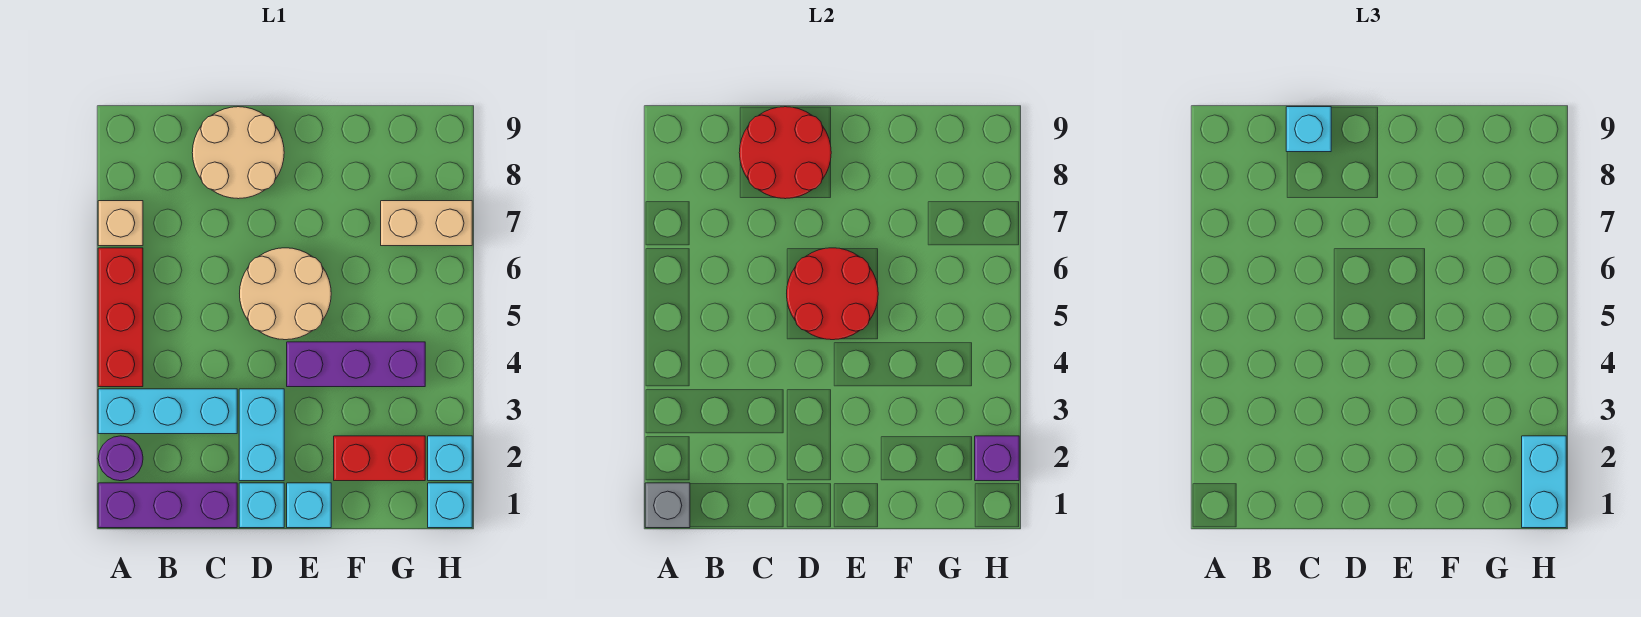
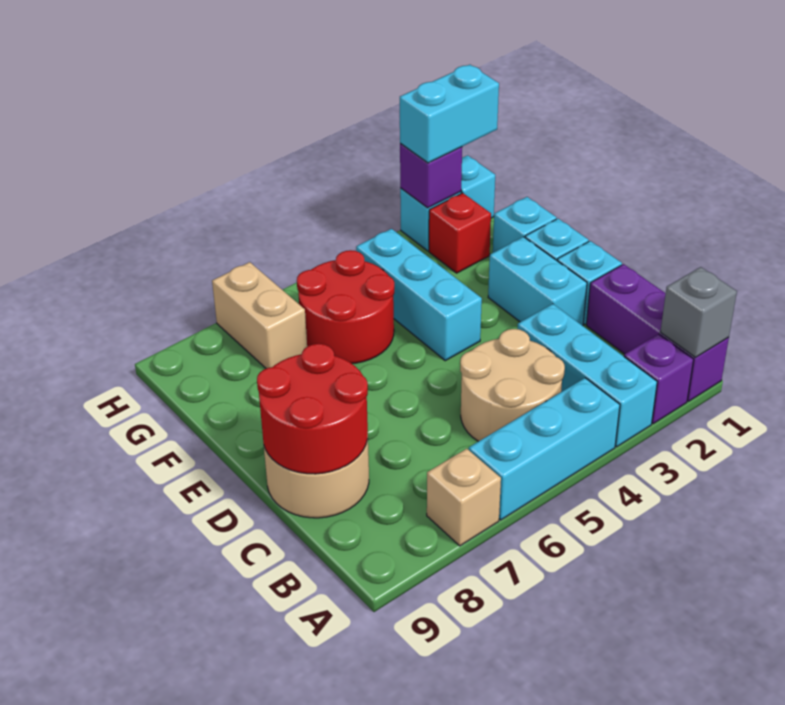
purple 1x1 round brick [98,436,143,481] -> purple 1x1 brick [624,334,694,424]
red 1x3 brick [98,248,143,387] -> cyan 1x3 brick [469,378,620,520]
cyan 1x1 brick [1286,107,1331,152] -> cyan 1x1 brick moved to [493,197,557,253]
cyan 1x2 brick [239,389,284,481] -> cyan 1x2 brick turned to [488,237,587,326]
tan 2x2 round brick [240,248,331,340] -> tan 2x2 round brick moved to [460,329,565,441]
red 2x2 round brick [787,248,878,340] -> red 2x2 round brick moved to [297,250,394,364]
purple 1x3 brick [287,342,425,387] -> cyan 1x3 brick [356,229,482,361]
red 1x2 brick [334,436,425,481] -> red 1x1 brick [429,193,491,273]

